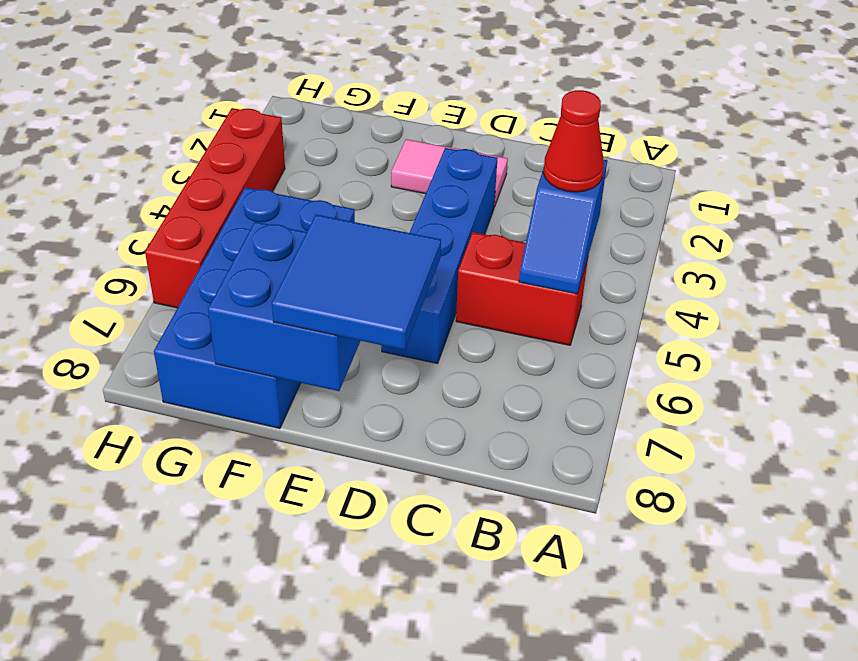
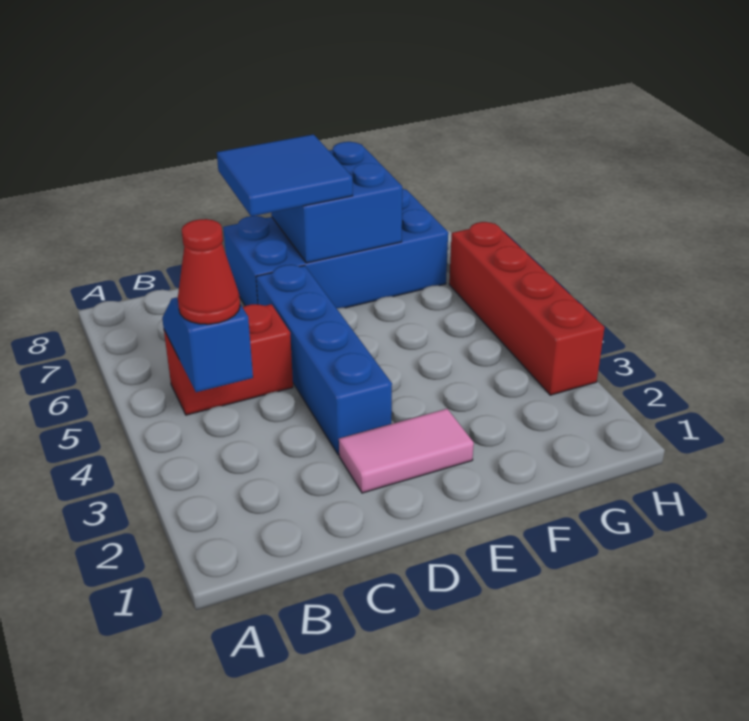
blue 2x4 brick [154,188,355,428] -> blue 2x4 brick turned to [223,189,448,308]

